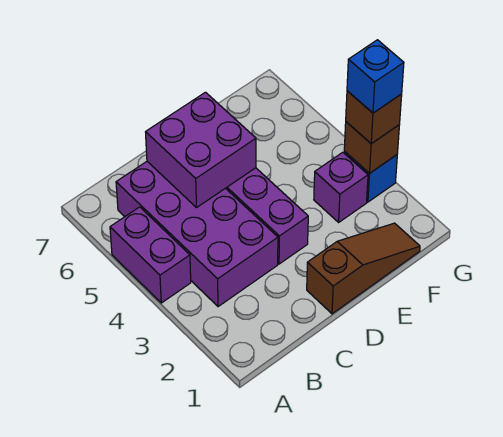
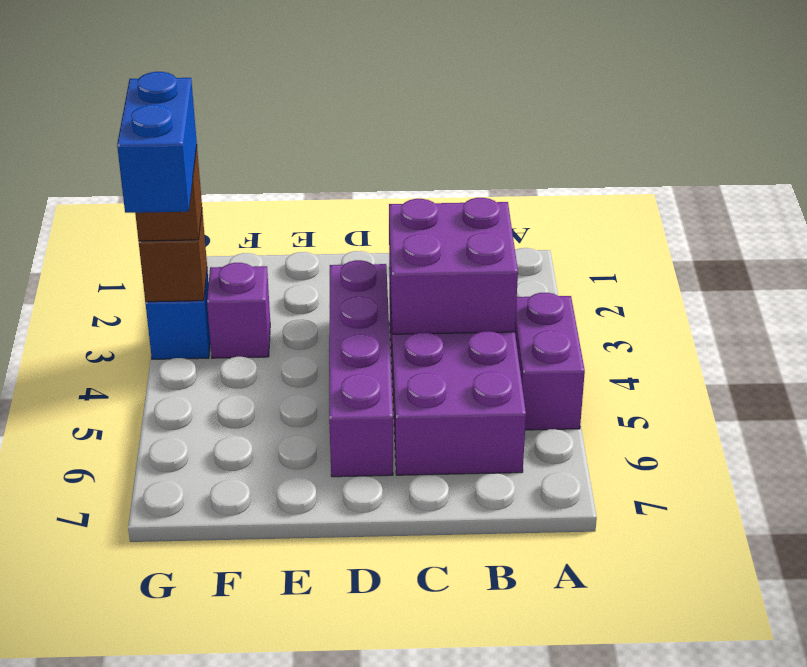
purple 2x2 brick [146,92,256,207] -> purple 2x2 brick moved to [389,198,518,334]
brown 1x3 slope [307,223,420,314] -> none
blue 1x1 brick [347,40,404,113] -> blue 1x2 brick [117,72,197,213]

